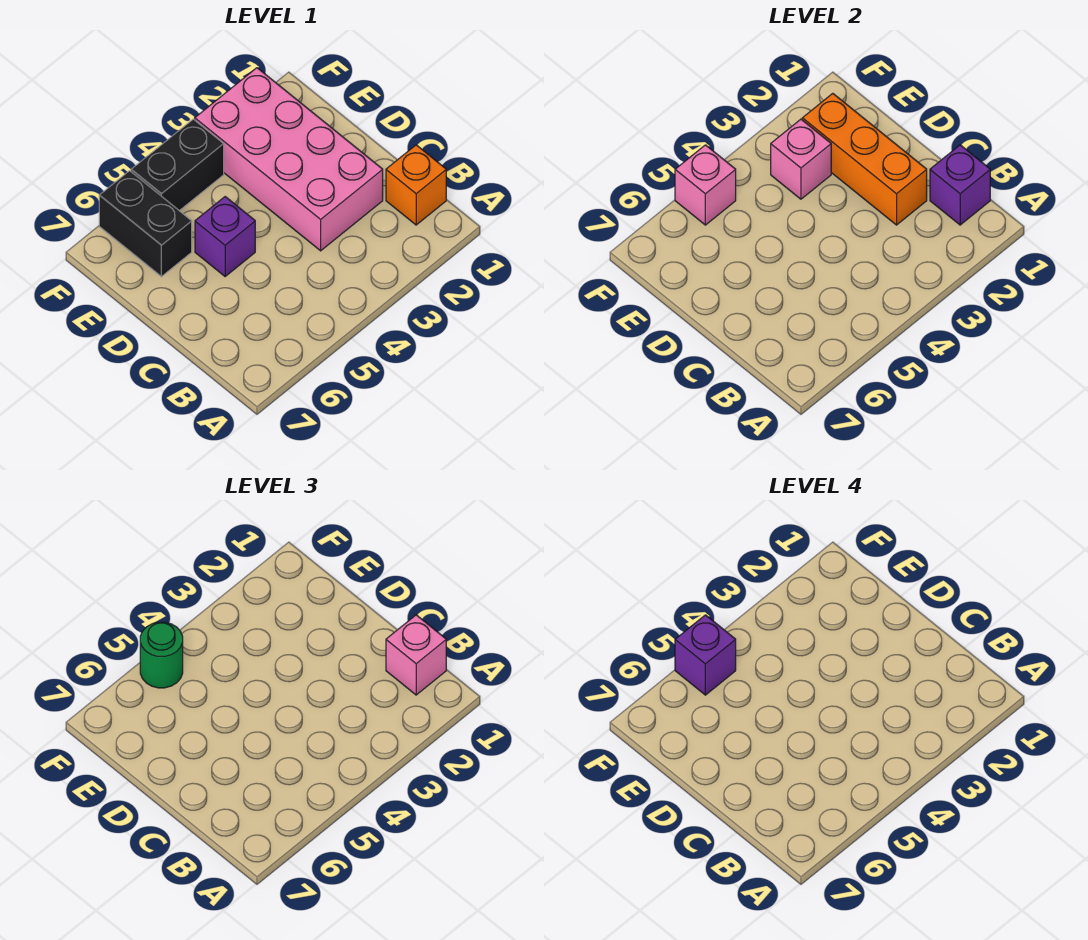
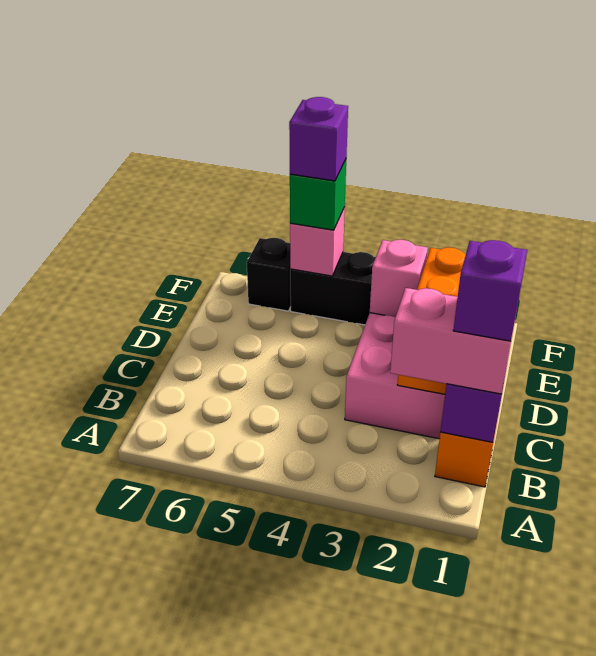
pink 1x1 brick [386,615,446,695] -> pink 1x2 brick [390,288,515,394]
purple 1x1 brick [195,197,255,276] -> purple 1x1 brick moved to [453,240,527,341]
black 1x2 brick [99,171,192,277] -> black 1x1 brick [247,238,291,311]
green 1x1 round brick [140,622,183,688] -> green 1x1 brick [290,160,346,230]

